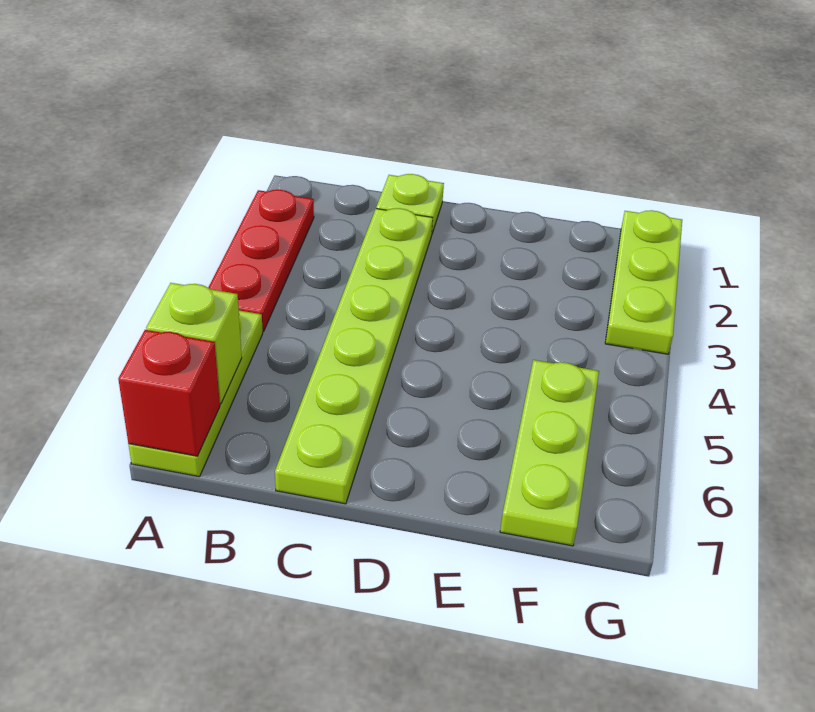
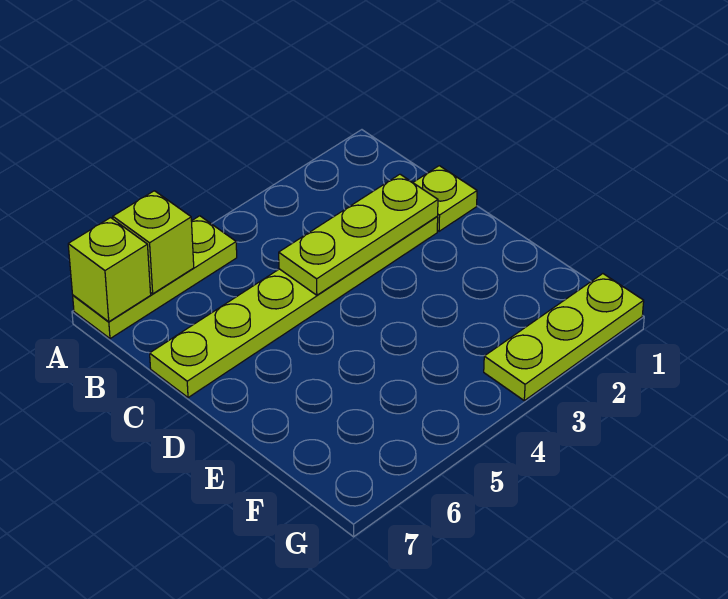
red 1x3 plate [208,190,314,332] -> none
red 1x1 brick [118,330,220,456] -> lime 1x1 brick [68,218,151,322]
lime 1x3 plate [500,360,599,546] -> lime 1x3 plate moved to [279,174,438,295]

